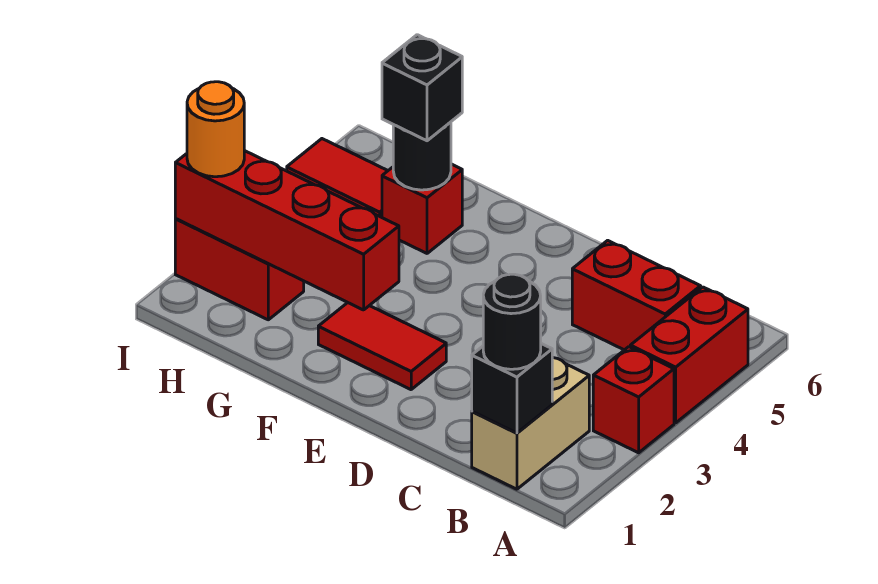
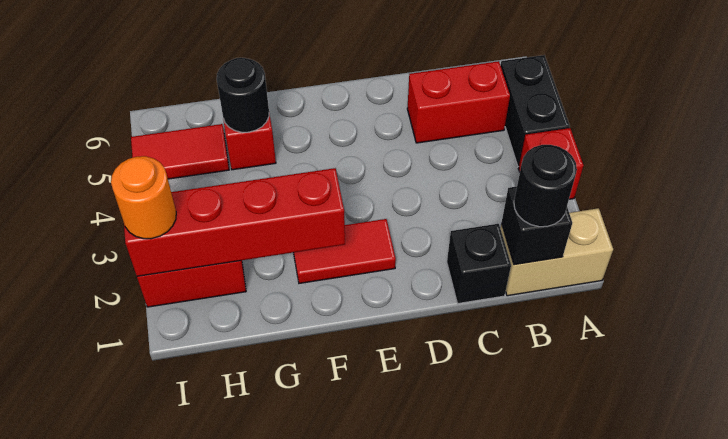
red 1x2 brick [630,287,748,423] -> black 1x2 brick [501,55,570,167]
tan 1x2 brick [472,357,589,489] -> tan 1x2 brick turned to [500,208,613,296]
black 1x1 brick [382,35,462,141] -> black 1x1 brick moved to [447,224,511,303]

